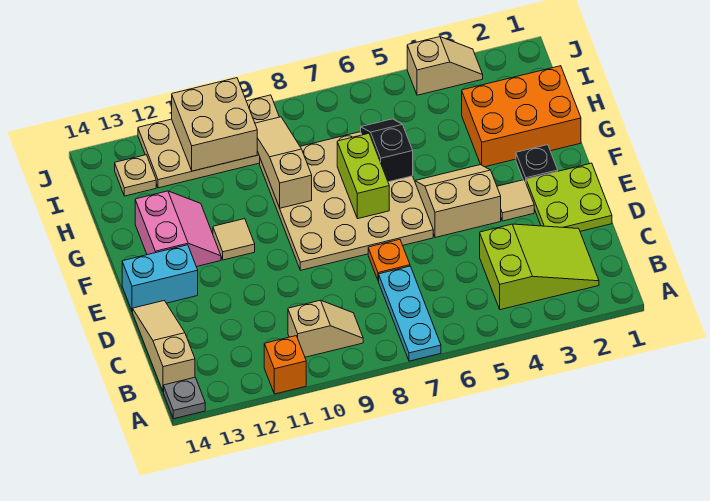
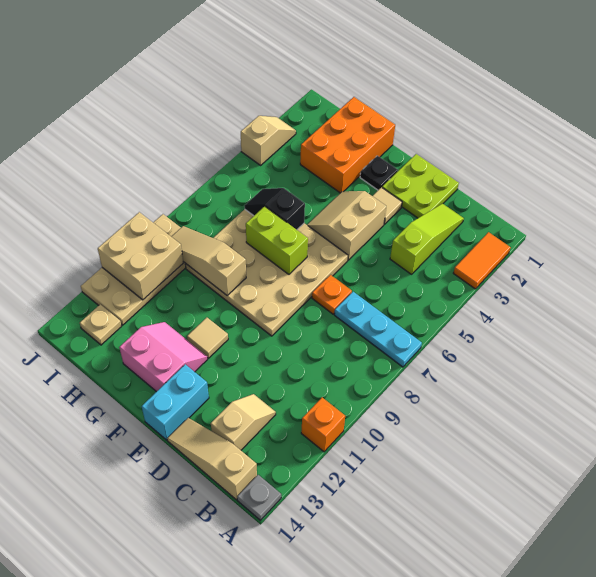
none -> orange 1x2 tile [453,232,511,289]
lime 2x3 slope [480,224,599,310] -> lime 1x3 slope [390,204,464,274]
tan 1x2 slope [288,300,363,357] -> tan 1x2 slope moved to [211,394,276,450]

